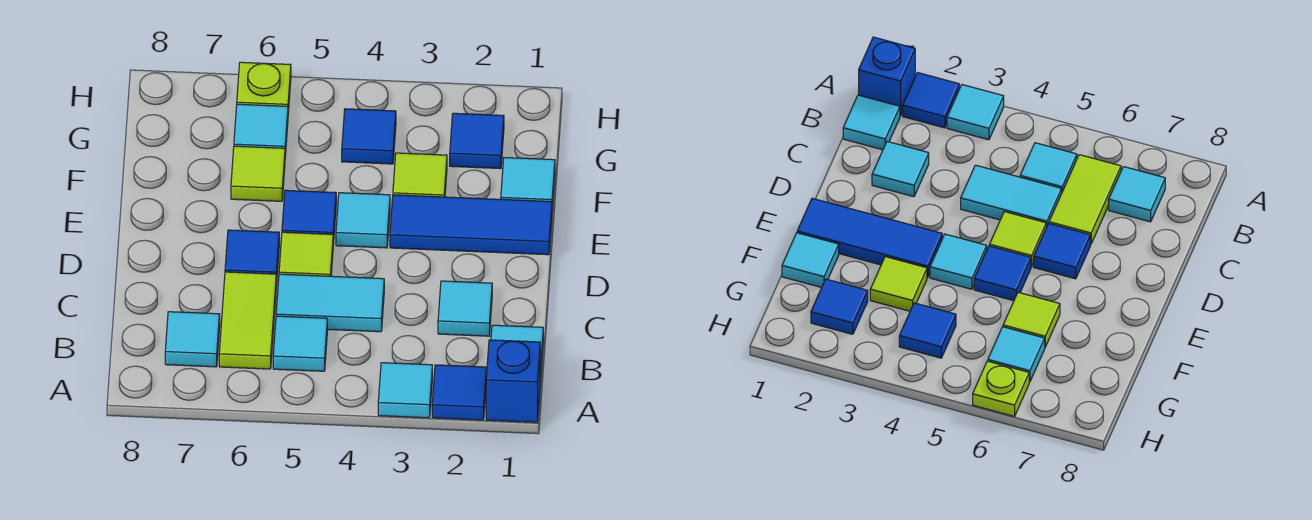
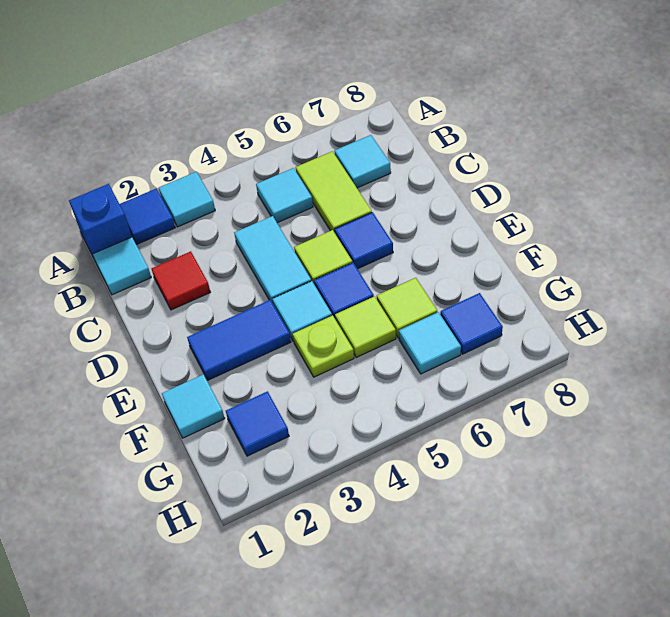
cyan 1x1 tile [438,281,492,336] -> red 1x1 tile [152,251,210,310]
cyan 1x2 tile [276,274,384,332] -> cyan 1x2 tile turned to [234,216,311,304]
blue 1x3 tile [390,195,552,255] -> blue 1x2 tile [187,300,291,380]
lime 1x1 tile [393,153,447,197] -> lime 1x1 tile moved to [335,296,396,358]
blue 1x1 tile [342,109,396,164] -> blue 1x1 tile moved to [440,293,503,354]
lime 1x1 plate [237,62,291,113] -> lime 1x1 plate moved to [293,315,354,377]

